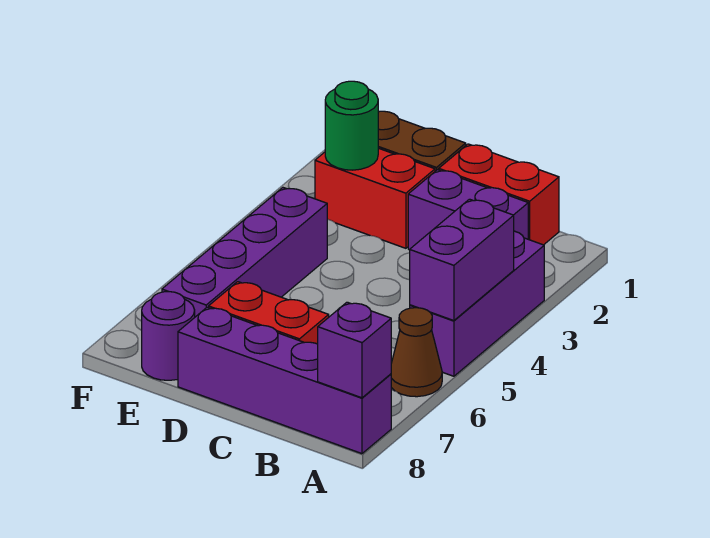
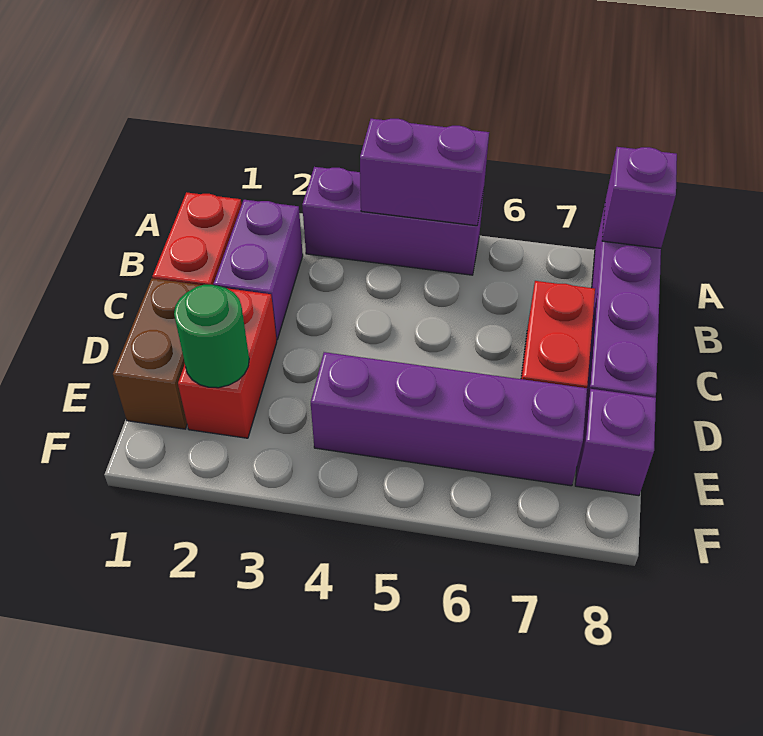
brown 1x1 cone [391,308,442,397] -> none
purple 1x1 round brick [142,292,195,380] -> purple 1x1 brick [575,389,656,496]

